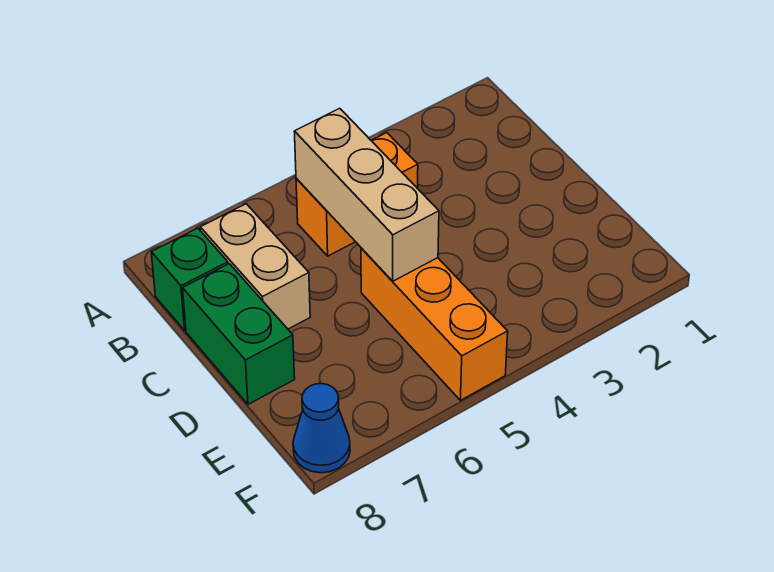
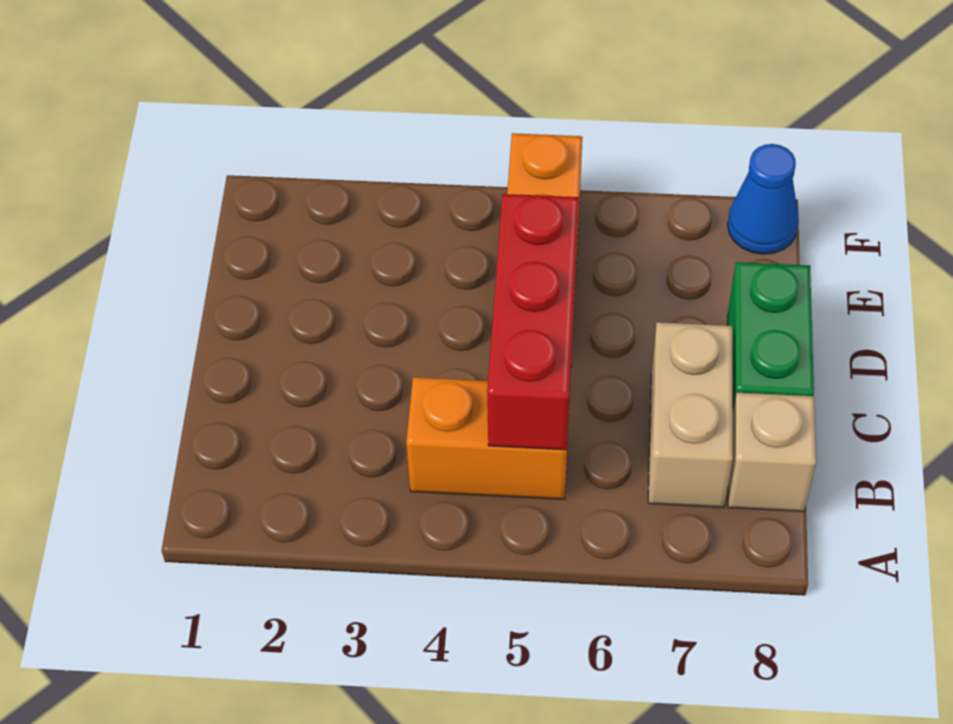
tan 1x3 brick [294,108,439,281] -> red 1x3 brick [487,194,579,450]
green 1x1 brick [151,228,228,330] -> tan 1x1 brick [728,393,816,511]

